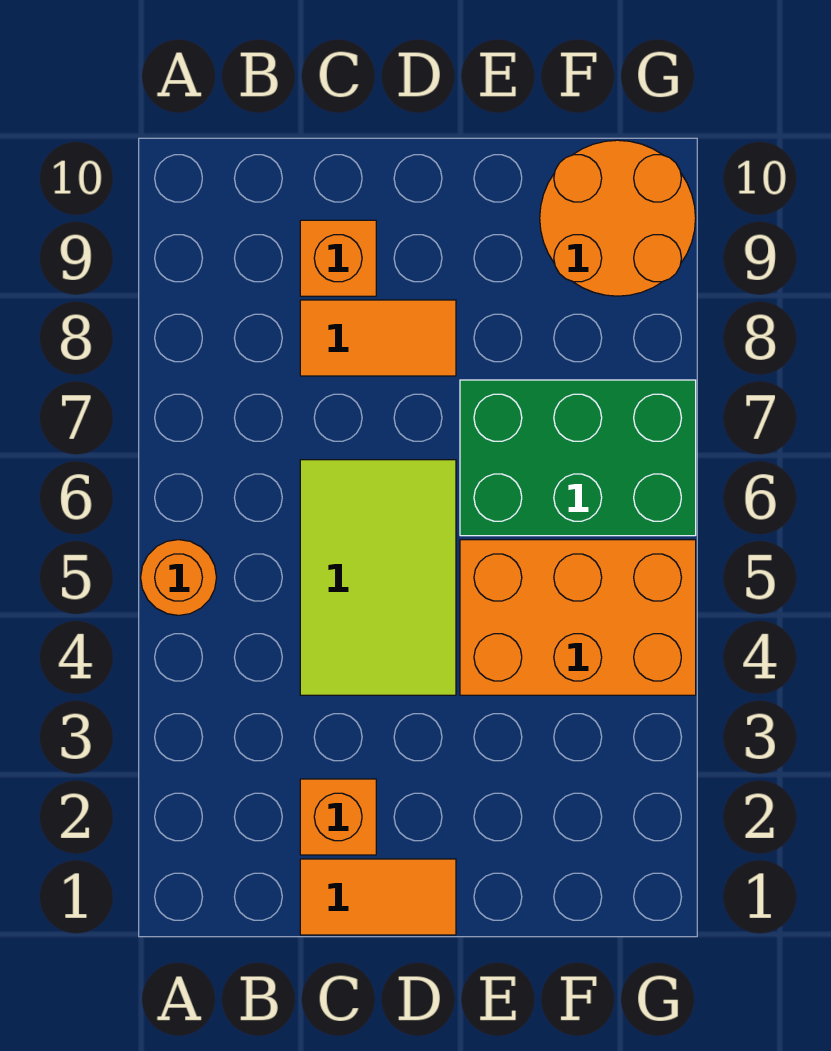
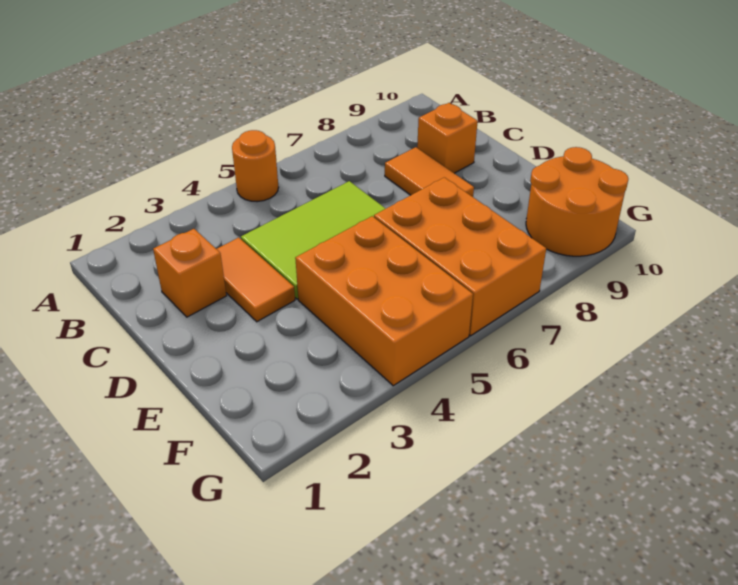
orange 1x2 tile [300,859,456,935] -> orange 1x2 tile moved to [217,238,295,322]
green 2x3 brick [460,380,696,536] -> orange 2x3 brick [374,177,546,336]

